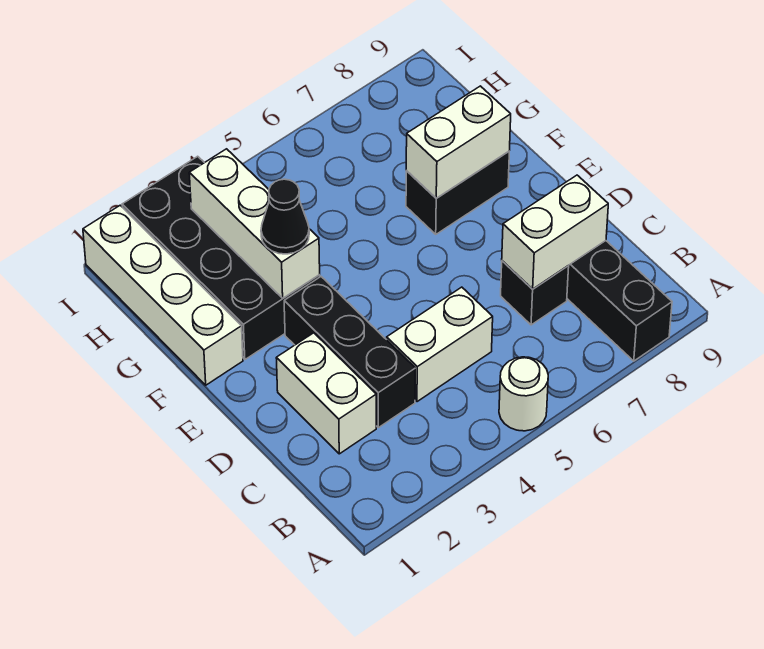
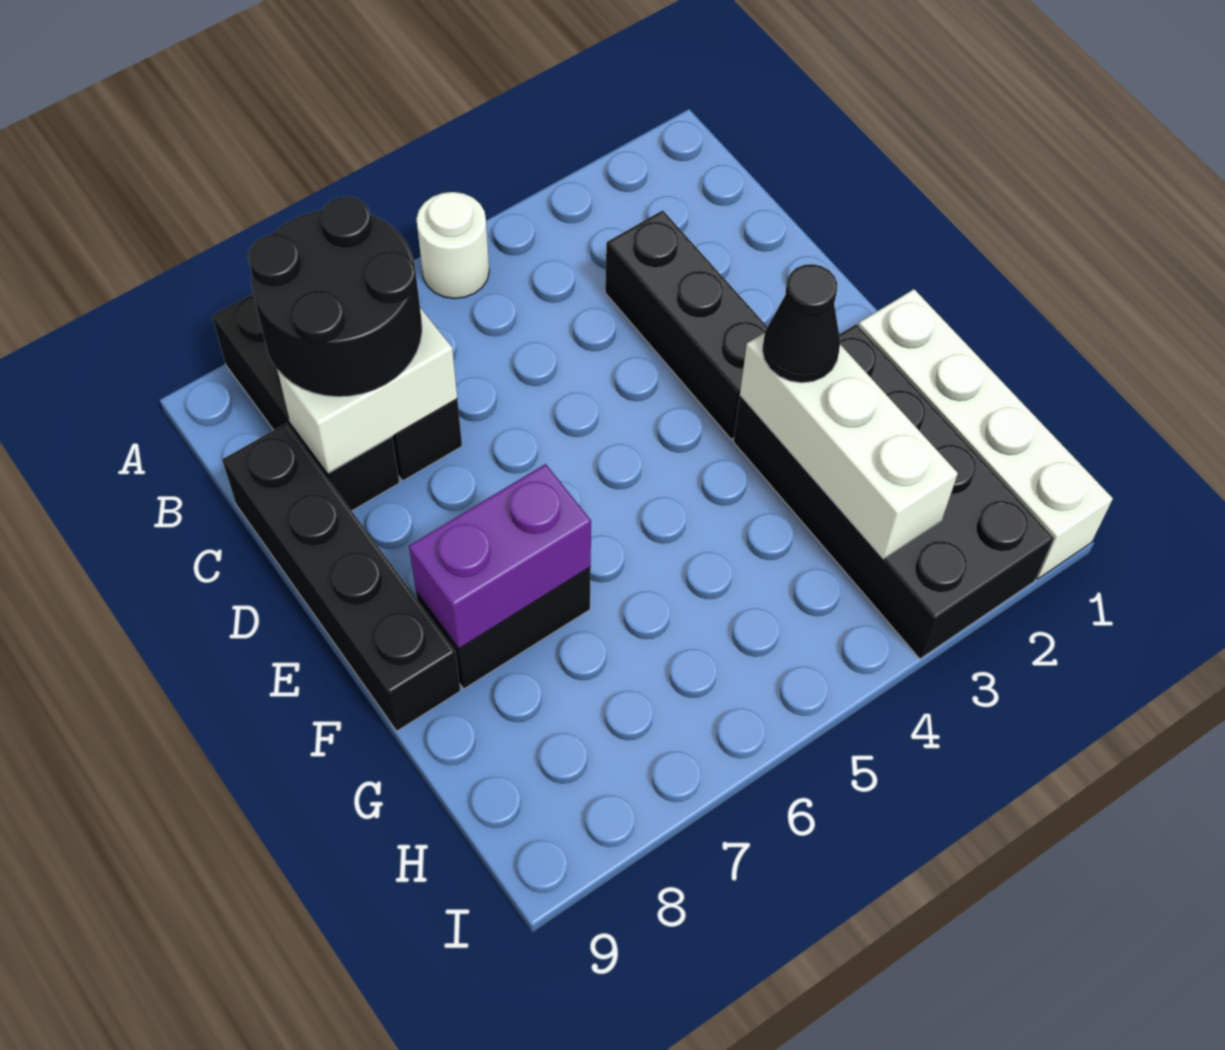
none -> black 2x2 round brick [248,197,422,397]
white 1x2 brick [276,333,376,454] -> none
white 1x2 brick [387,287,493,402] -> none
none -> black 1x4 brick [222,423,460,731]
white 1x2 brick [406,86,511,198] -> purple 1x2 brick [409,464,591,649]

